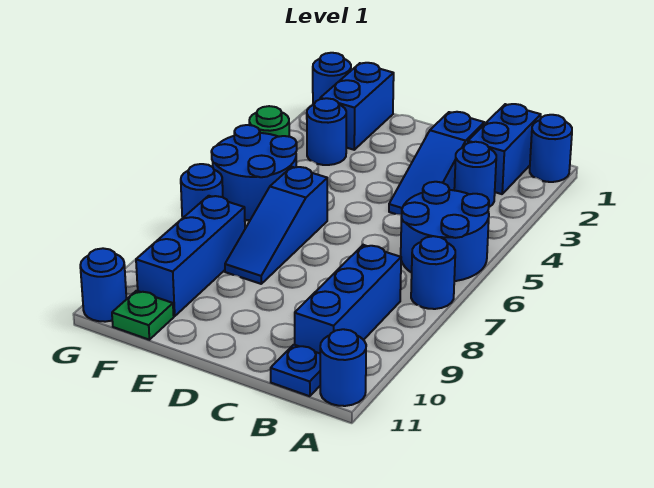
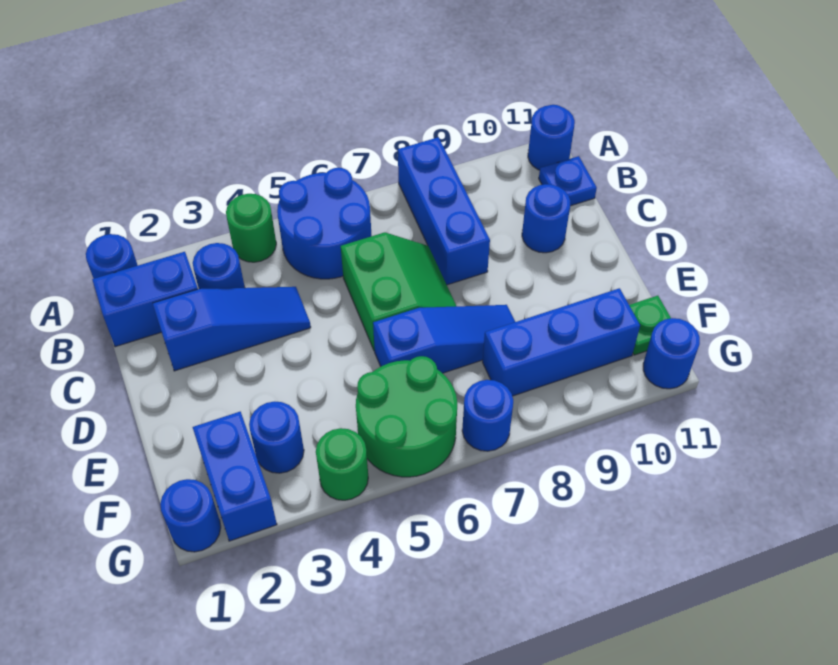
none -> green 1x1 round brick [226,194,276,262]
blue 1x1 round brick [411,236,455,309] -> blue 1x1 round brick moved to [522,184,571,253]
blue 1x3 brick [295,245,401,353] -> blue 1x3 brick turned to [398,137,490,285]
none -> green 2x2 slope [341,232,456,351]
blue 1x2 brick [320,63,394,150] -> blue 1x2 brick turned to [193,412,277,541]
blue 2x2 round brick [211,125,297,220] -> green 2x2 round brick [356,356,457,477]

